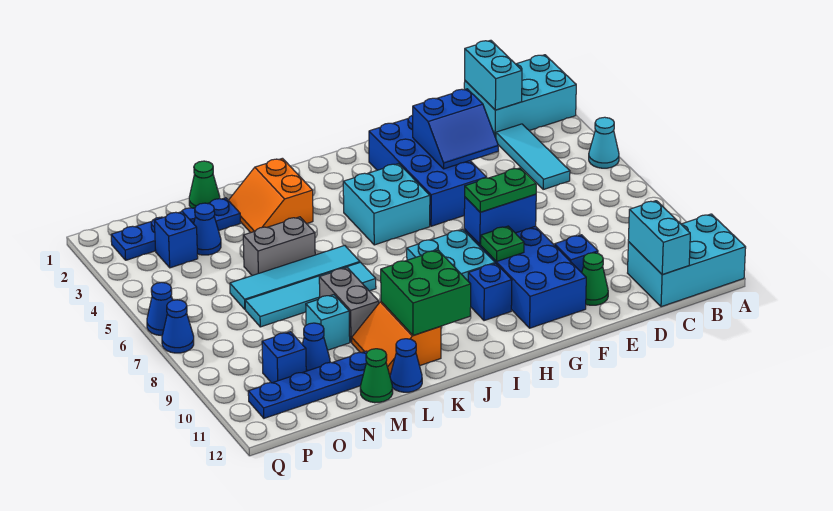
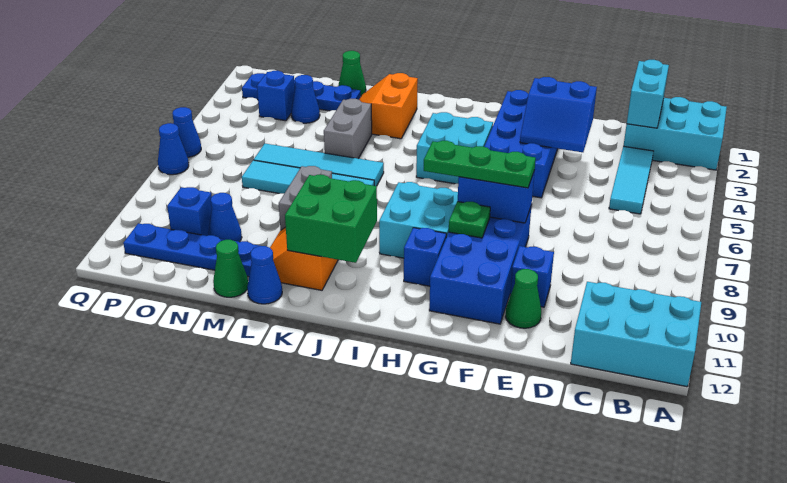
cyan 1x1 cone [589,117,619,168] -> none
cyan 1x2 brick [628,201,690,275] -> none
green 1x2 plate [465,168,536,212] -> green 1x3 plate [424,141,536,188]
grey 1x2 brick [243,217,315,276] -> grey 1x2 brick turned to [324,99,372,158]
cyan 1x1 brick [306,295,350,350] -> none

